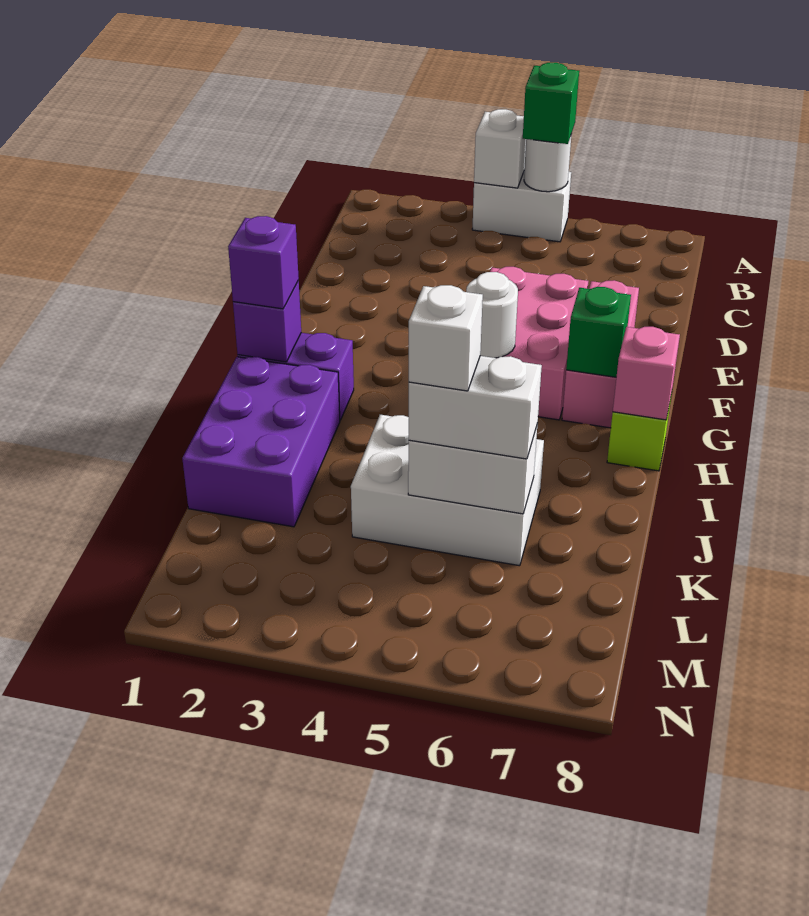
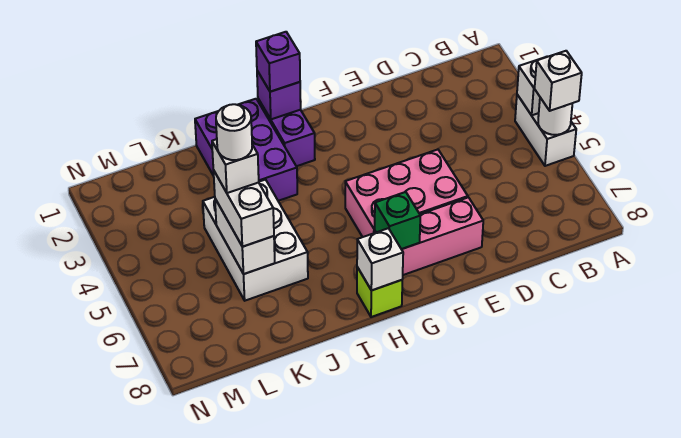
green 1x1 brick [523,63,579,144] -> white 1x1 brick [535,51,582,111]
white 1x1 round brick [466,272,518,358] -> white 1x1 round brick moved to [216,104,252,160]
pink 1x1 brick [613,327,680,420] -> white 1x1 brick [357,228,403,291]
purple 2x3 brick [182,357,340,527] -> purple 2x3 brick turned to [195,99,297,201]

